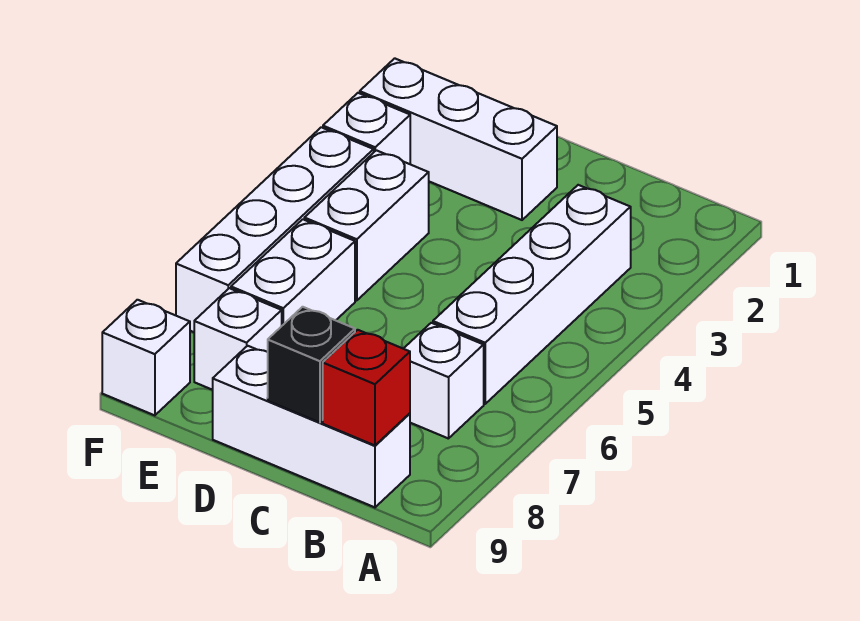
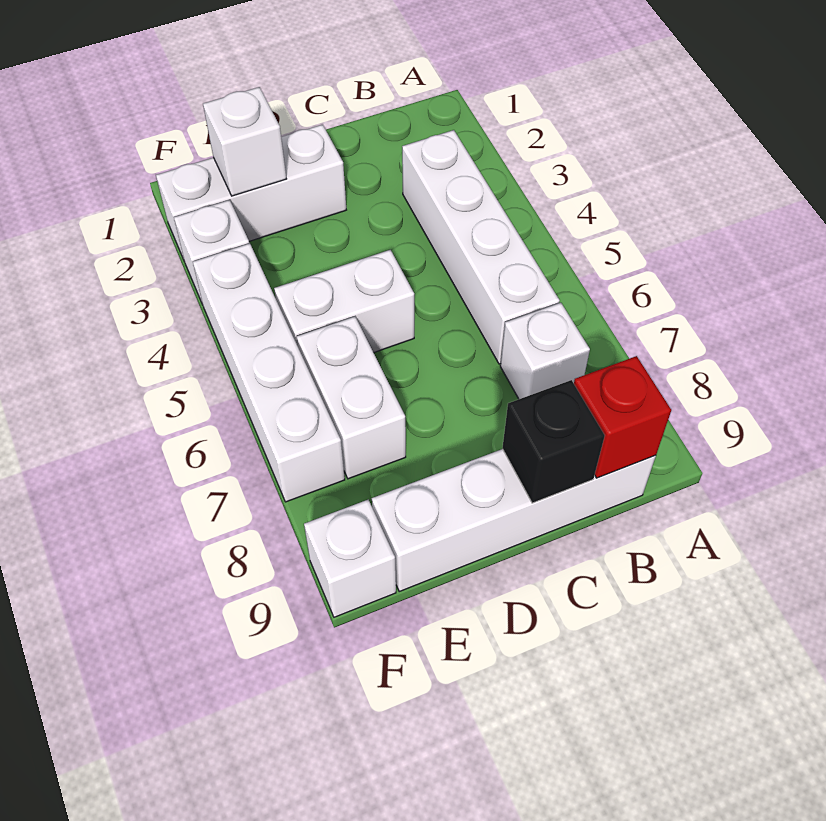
white 1x3 brick [213,346,410,507] -> white 1x4 brick [372,449,656,591]
white 1x2 brick [304,150,429,301] -> white 1x2 brick turned to [274,250,414,353]
white 1x1 brick [194,288,282,390] -> white 1x1 brick moved to [203,87,286,196]

